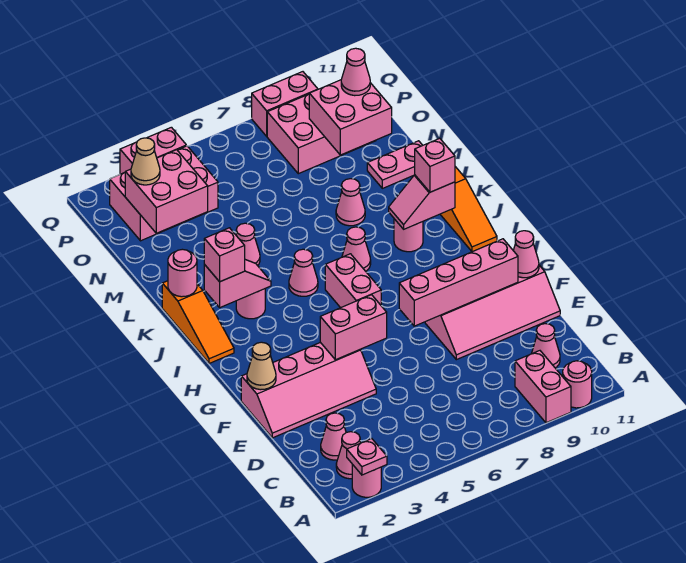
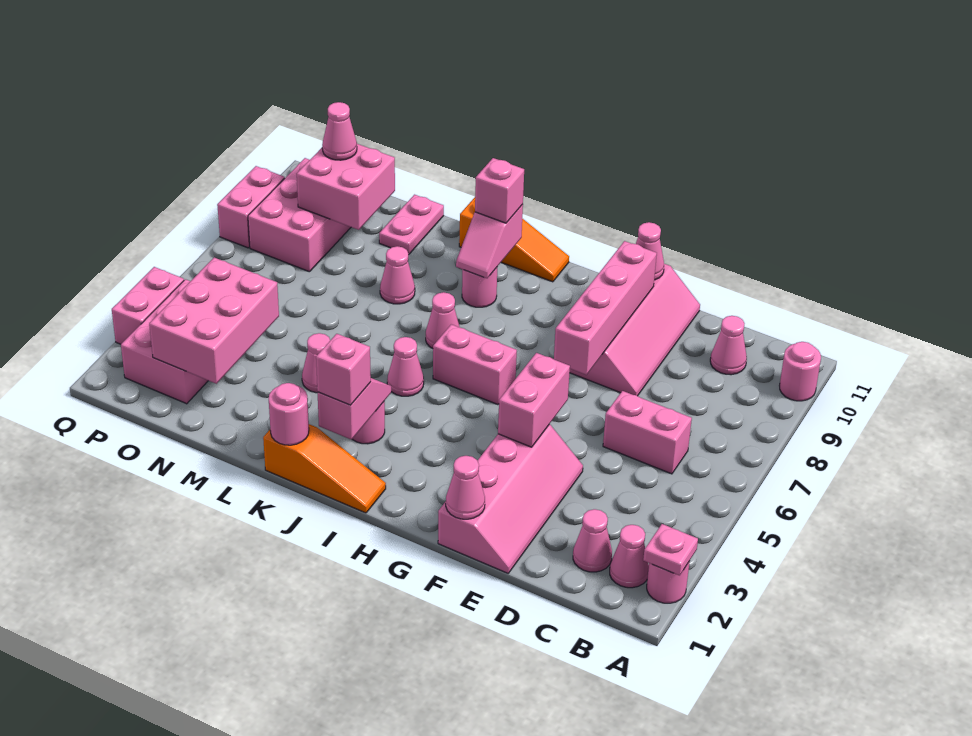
pink 1x2 brick [515,351,571,423] -> pink 1x2 brick moved to [603,391,692,474]
tan 1x1 cone [247,342,276,390] -> pink 1x1 cone [446,456,485,519]
pink 2x2 brick [125,150,208,233] -> pink 2x3 brick [149,258,279,384]
tan 1x1 cone [131,138,160,185] -> none

